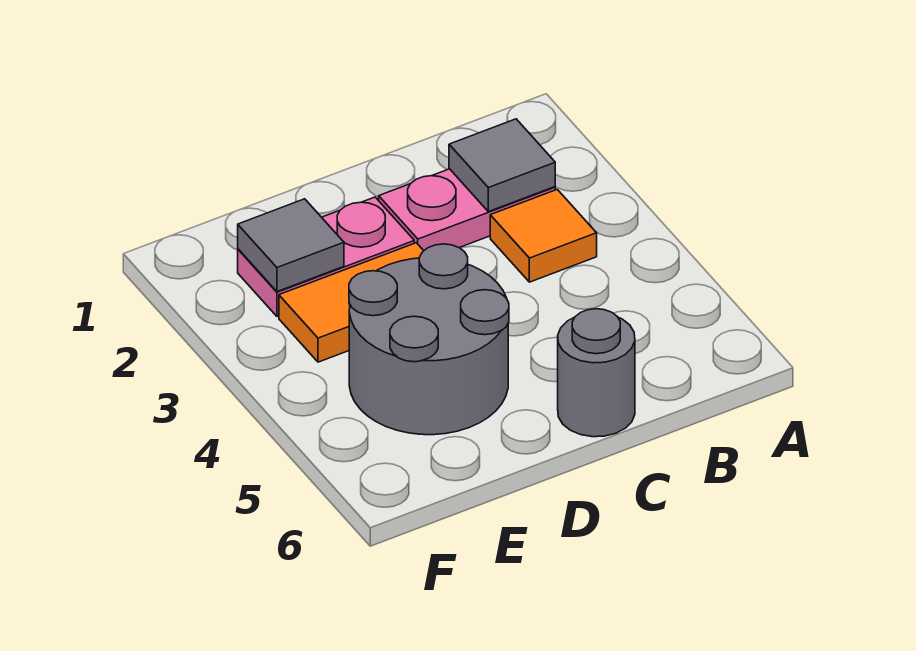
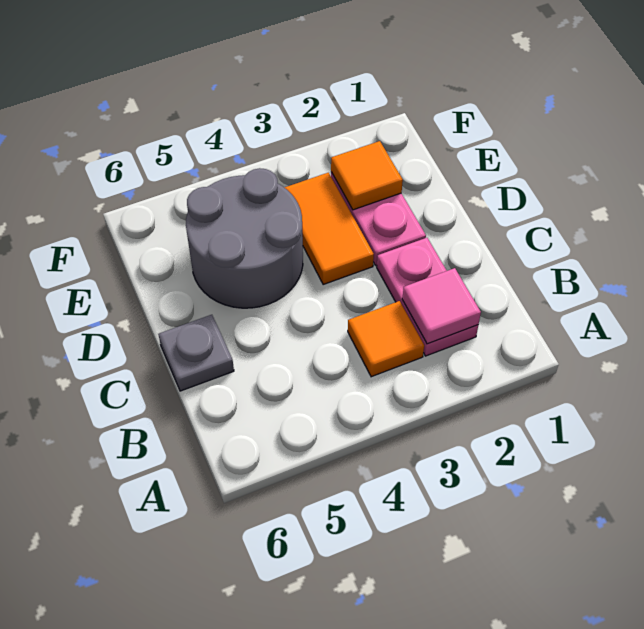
grey 1x1 tile [449,119,555,212] -> pink 1x1 tile [402,268,481,344]
grey 1x1 round brick [558,309,635,437] -> grey 1x1 plate [158,315,234,391]
grey 1x1 tile [238,199,344,292] -> orange 1x1 tile [331,141,403,210]

